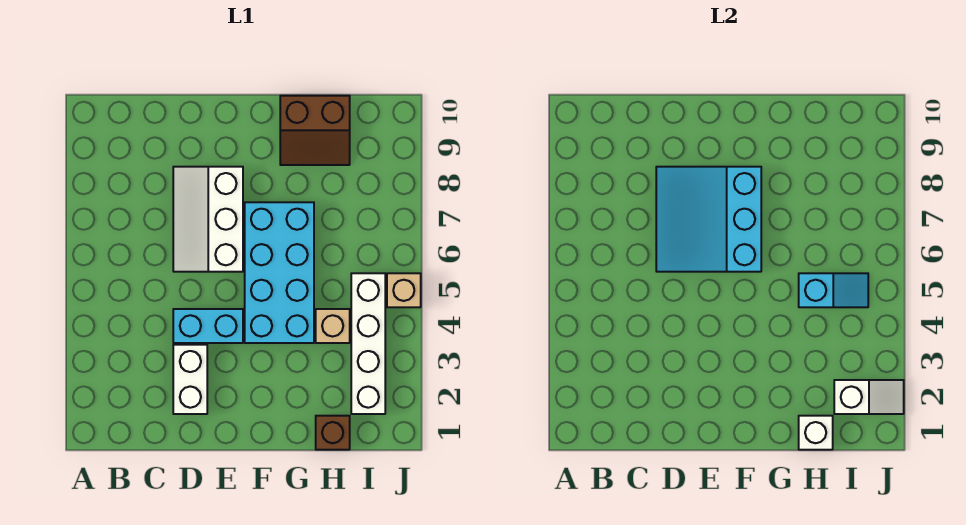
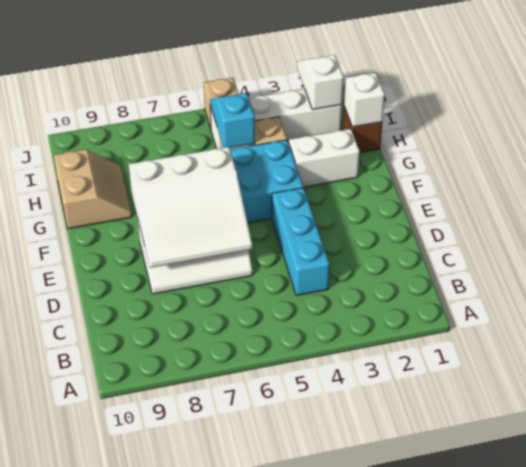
white 1x2 brick [173,345,207,414] -> white 1x2 brick moved to [289,129,360,187]
cyan 1x2 brick [173,309,243,343] -> cyan 1x3 brick [272,188,330,296]
cyan 3x3 slope [656,167,761,272] -> white 3x3 slope [129,147,252,268]
brown 2x2 slope [280,96,350,165] -> tan 2x2 slope [54,149,132,229]

